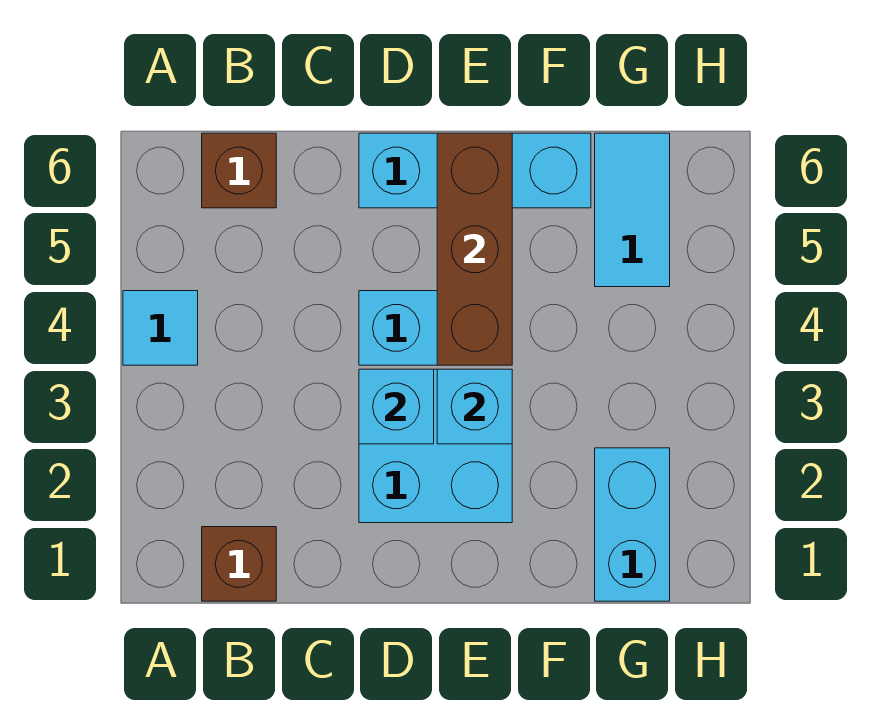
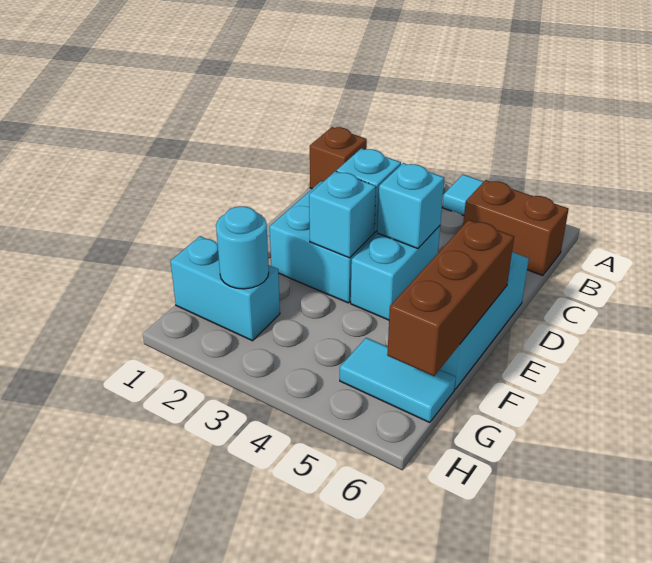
brown 1x1 brick [202,133,276,208] -> brown 1x2 brick [463,180,569,276]
none -> cyan 1x1 brick [377,163,444,249]
brown 1x3 brick [437,133,512,365] -> brown 1x3 brick turned to [387,220,514,376]
none -> cyan 1x1 round brick [216,206,269,289]

